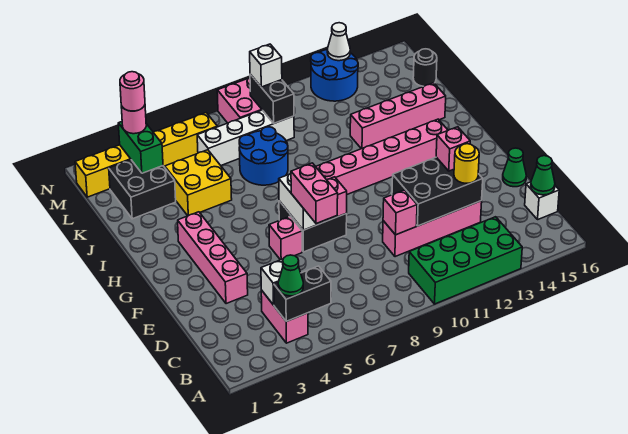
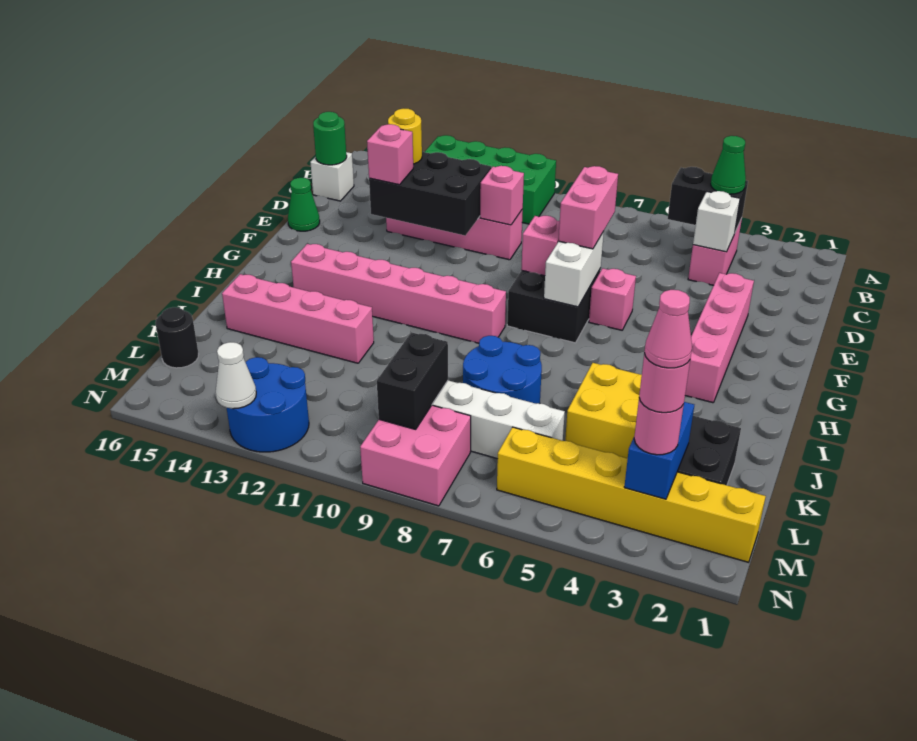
green 1x1 cone [531,156,555,195] -> green 1x1 round brick [313,112,347,165]
green 1x2 brick [118,122,163,173] -> blue 1x2 brick [624,402,694,499]
none -> pink 1x1 cone [644,290,692,368]
white 1x1 brick [250,44,282,87] -> none

